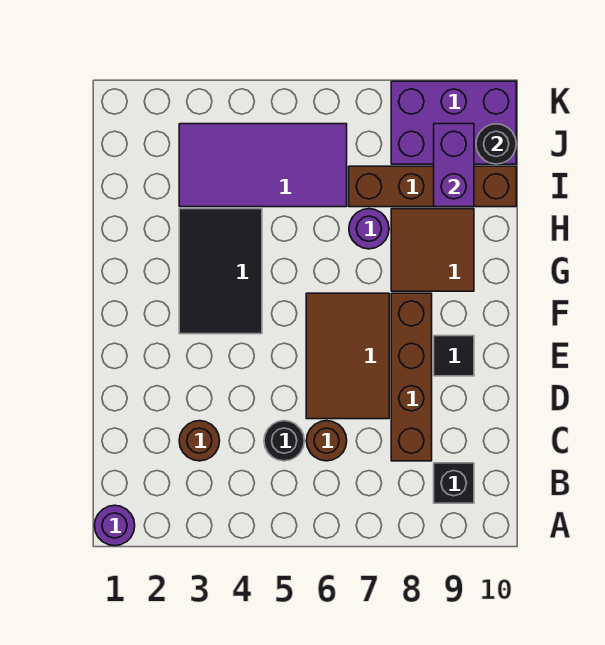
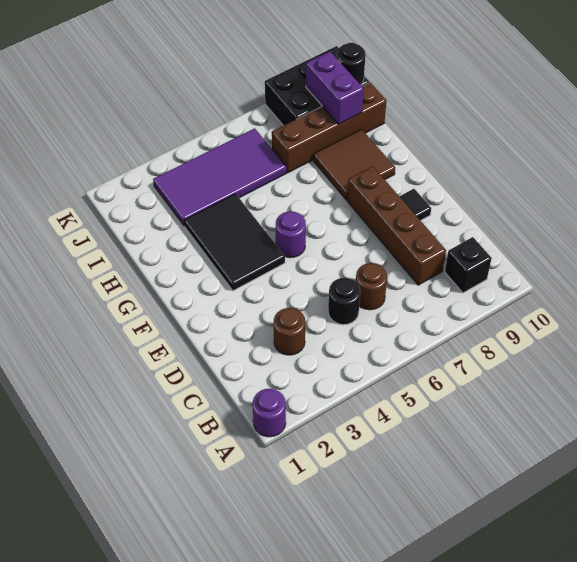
brown 2x3 tile [306,293,389,419] -> none
purple 1x1 round brick [349,209,389,249] -> purple 1x1 round brick moved to [276,211,306,258]
purple 2x3 brick [391,81,516,164] -> black 2x3 brick [265,46,369,126]

